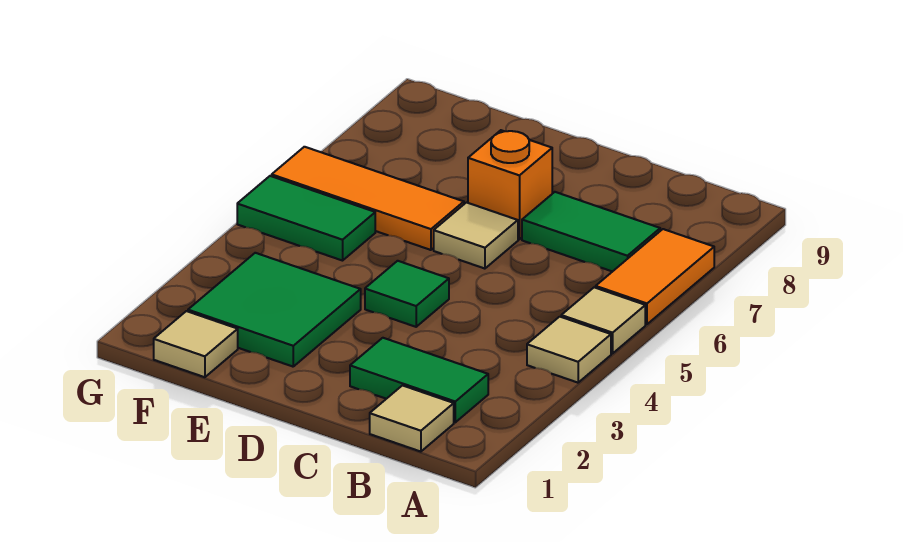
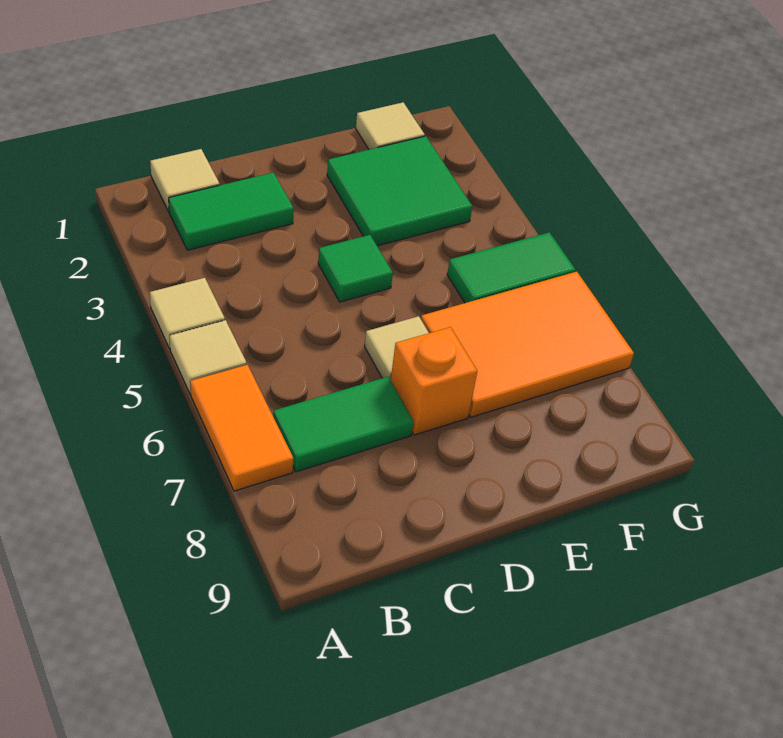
orange 1x3 tile [272,147,464,250] -> orange 2x3 tile [421,272,634,417]

